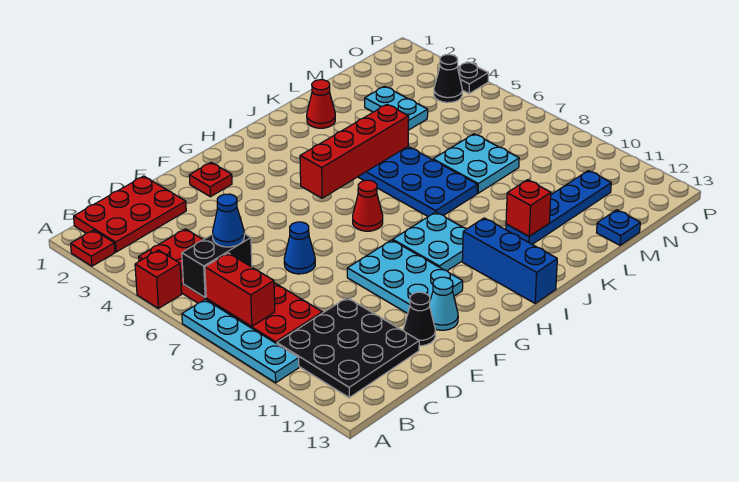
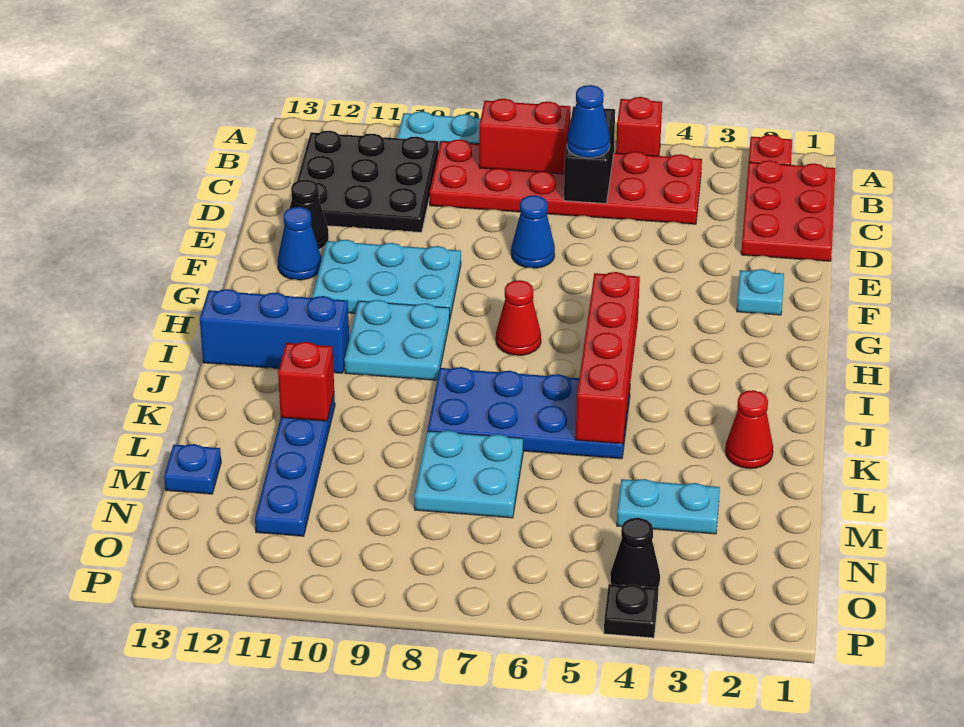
red 1x1 plate [189,162,232,197] -> cyan 1x1 plate [737,269,784,315]
cyan 1x1 cone [430,277,458,330] -> blue 1x1 cone [278,207,321,280]

